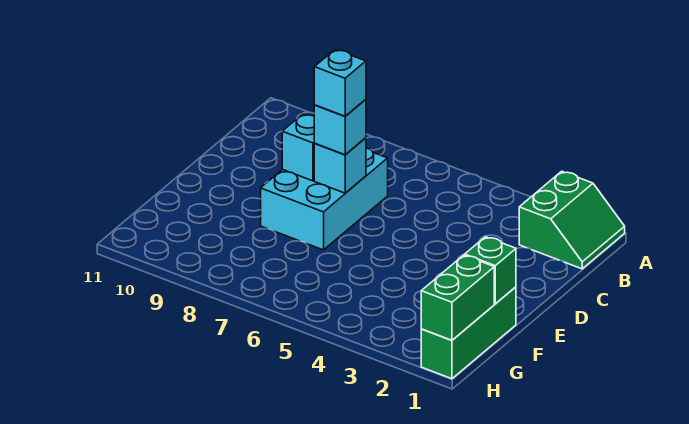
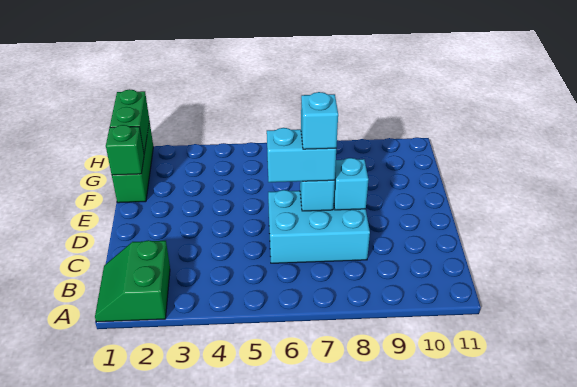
cyan 2x3 brick [261,148,388,250] -> cyan 2x3 brick turned to [268,190,370,263]
cyan 1x1 brick [314,99,366,155] -> cyan 1x2 brick [267,128,336,182]

